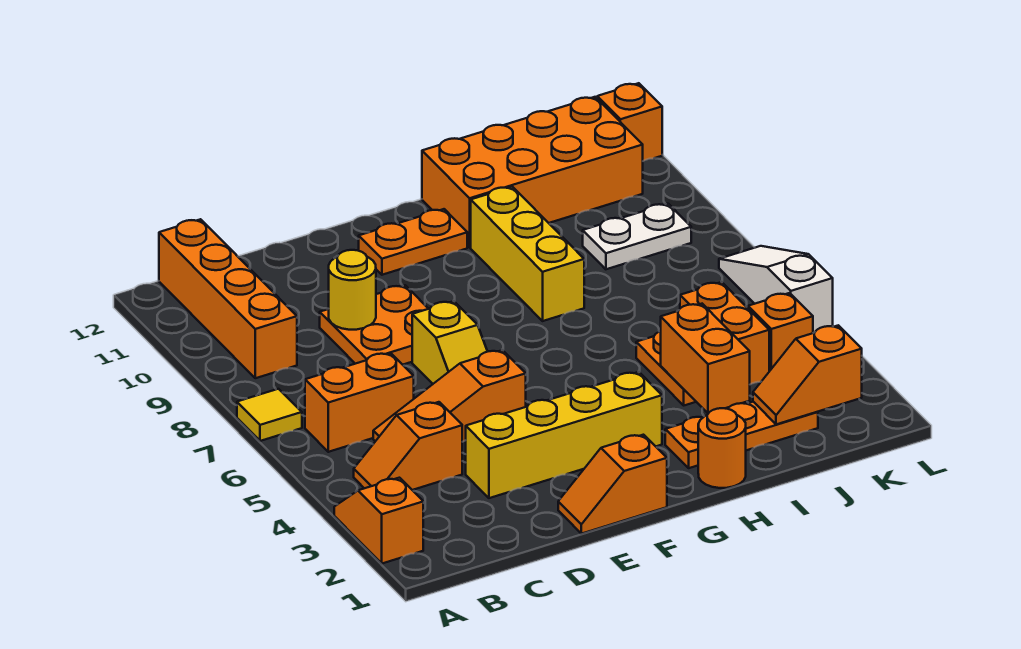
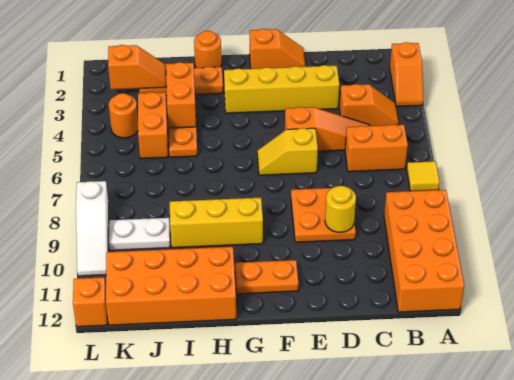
orange 1x4 brick [159,219,297,378] -> orange 2x4 brick [384,190,464,312]
yellow 1x2 slope [412,301,488,384] -> yellow 1x2 slope turned to [257,128,318,175]
yellow 1x3 brick [471,187,584,321] -> yellow 1x3 brick turned to [170,198,263,248]
orange 1x1 brick [748,293,813,371] -> orange 1x1 round brick [109,93,138,138]
white 1x3 slope [719,246,833,333] -> white 1x3 slope moved to [76,181,109,276]

